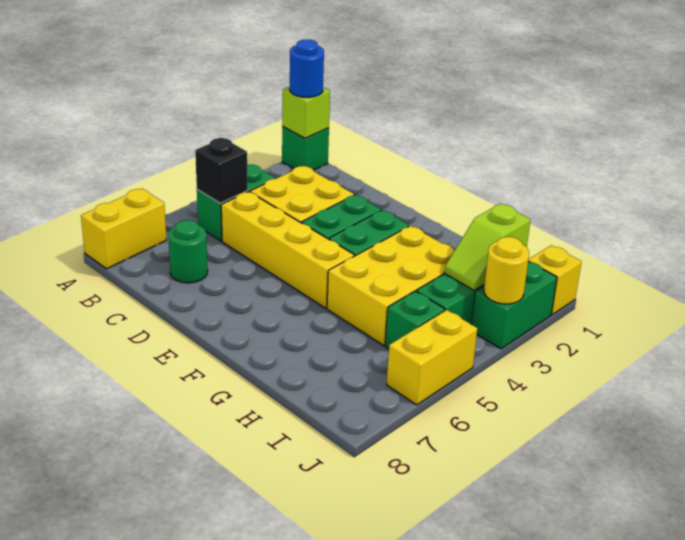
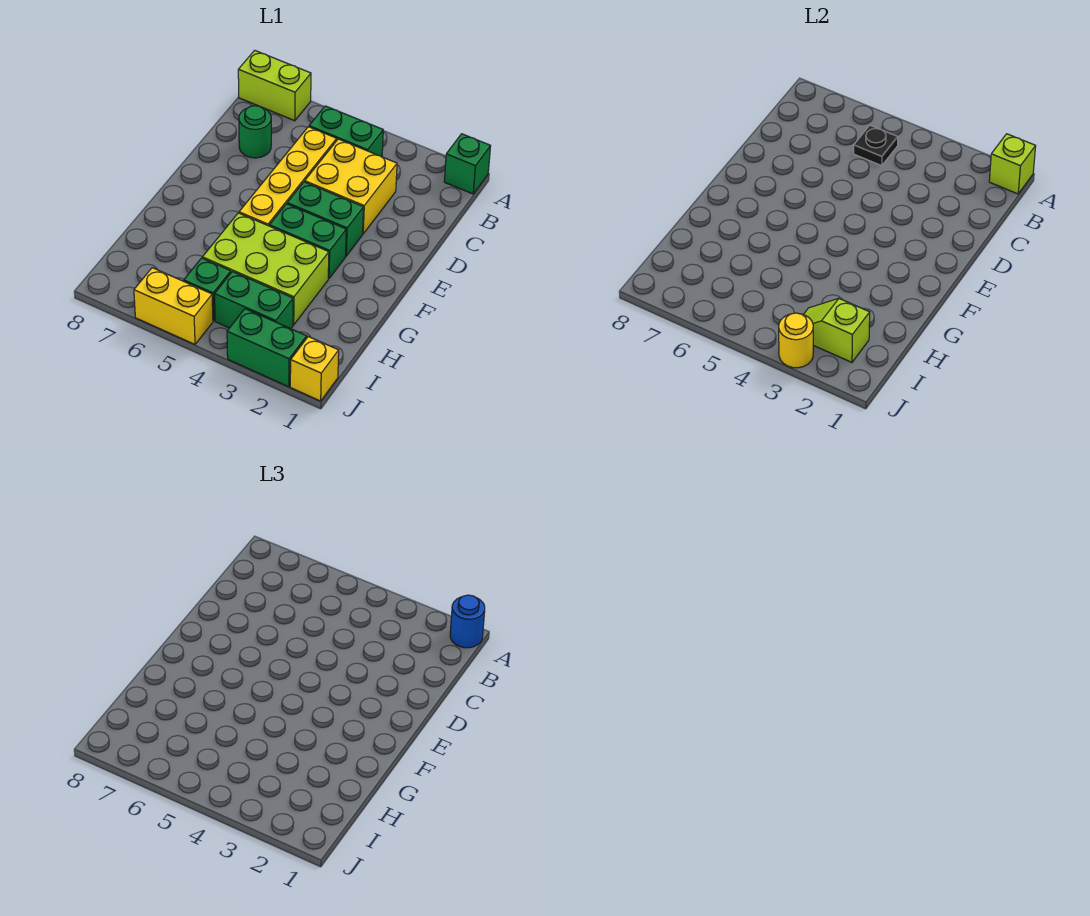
yellow 1x2 brick [81,188,166,269] -> lime 1x2 brick [238,50,311,121]
black 1x1 brick [195,138,248,203] -> black 1x1 plate [854,125,898,166]
yellow 2x3 brick [327,226,455,345] -> lime 2x3 brick [202,213,329,325]

